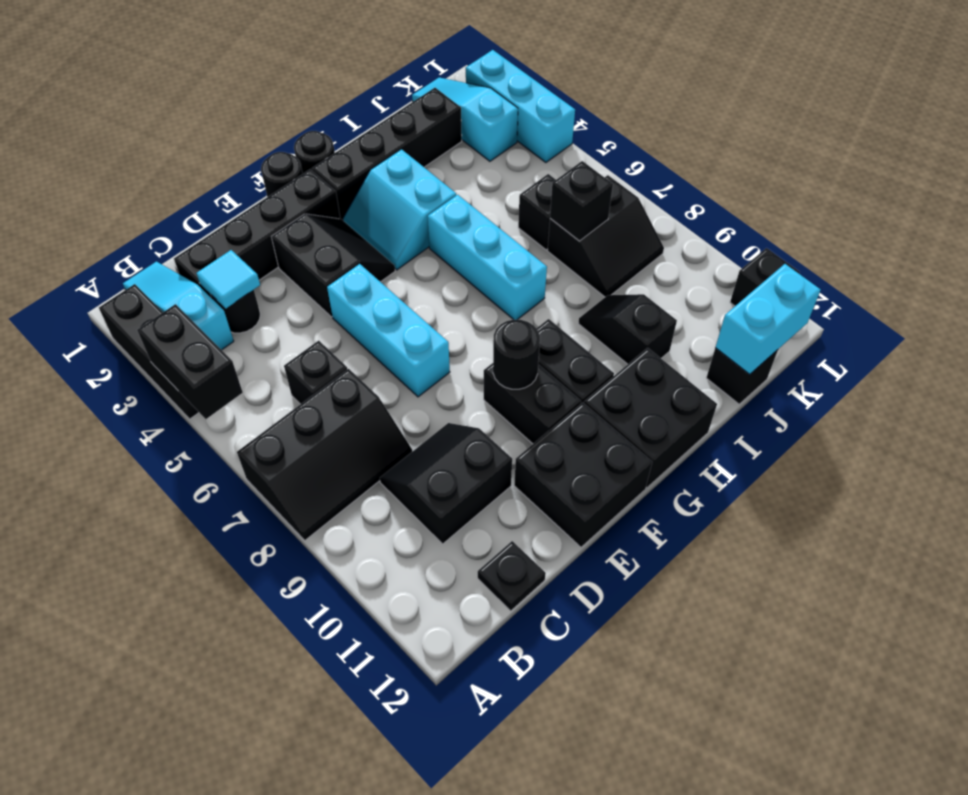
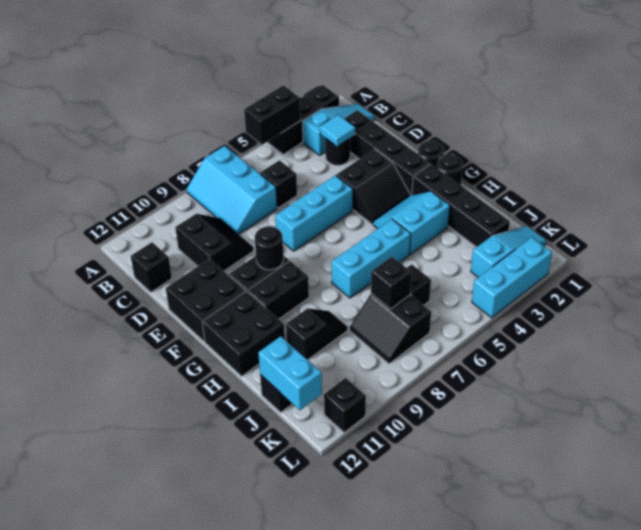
black 2x3 slope [237,369,412,540] -> cyan 2x3 slope [187,146,277,234]
black 1x1 plate [478,541,546,611] -> black 1x1 brick [131,242,172,292]

